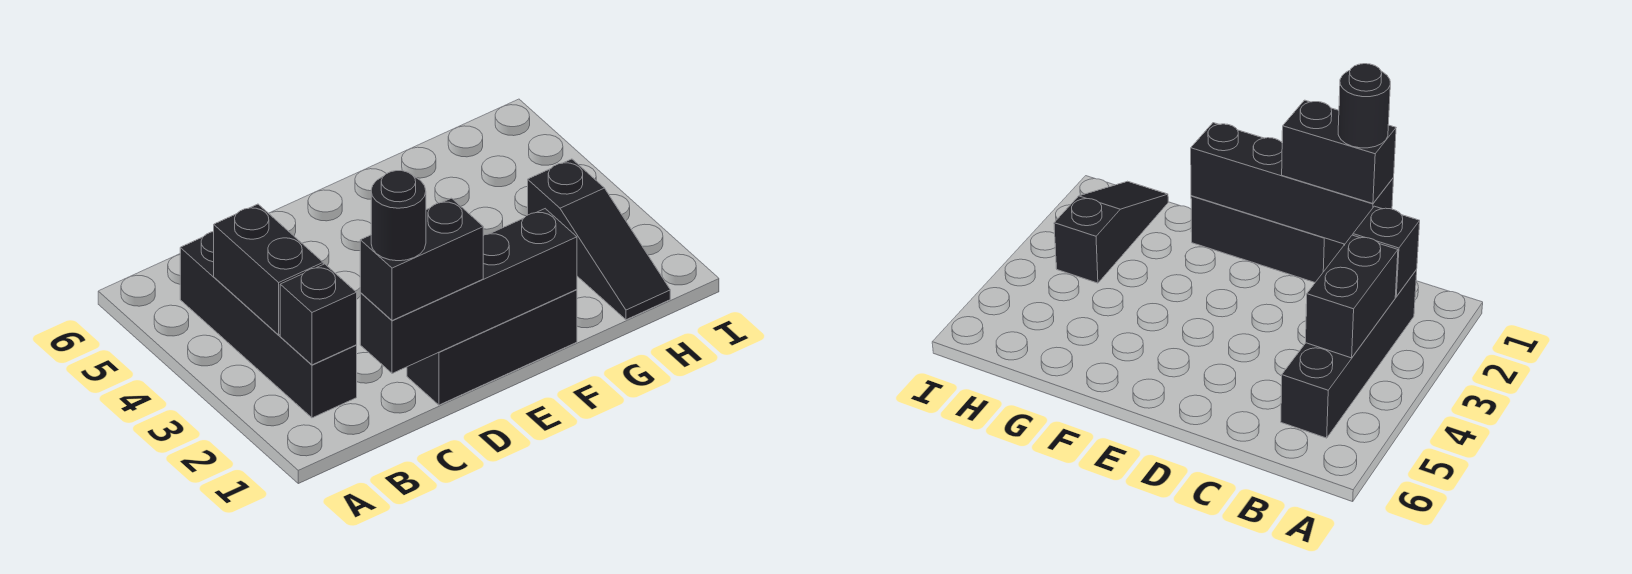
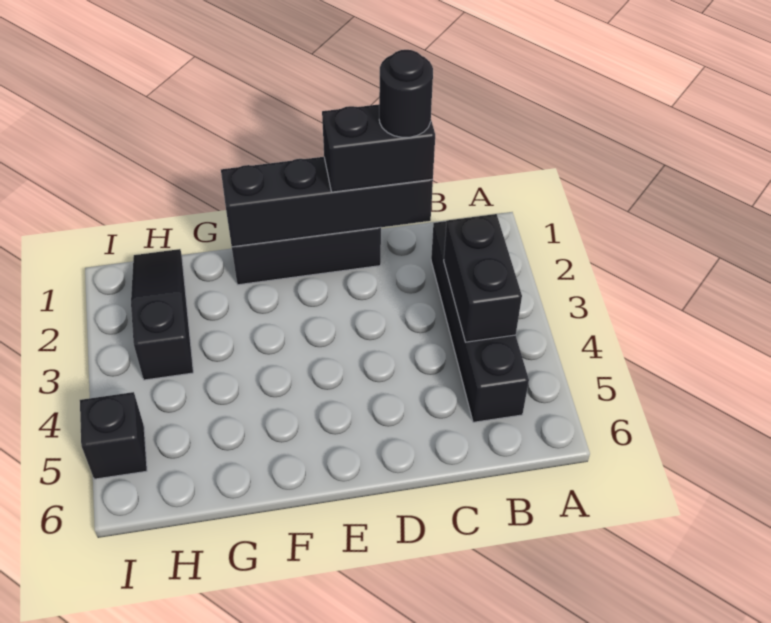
black 1x1 brick [280,264,357,365] -> black 1x1 brick moved to [80,392,147,479]

